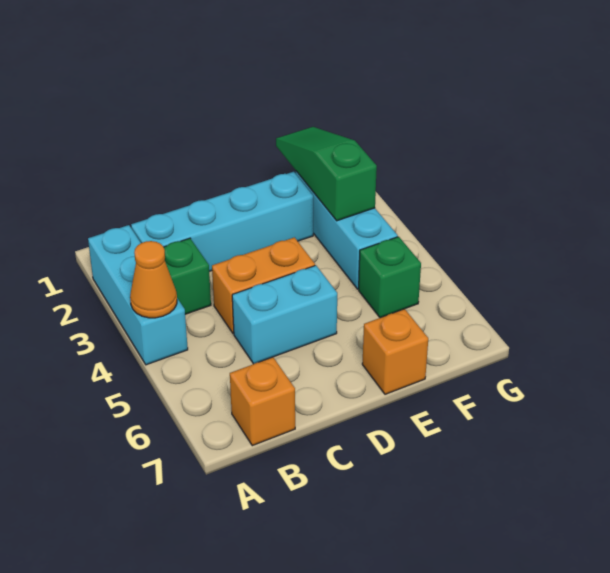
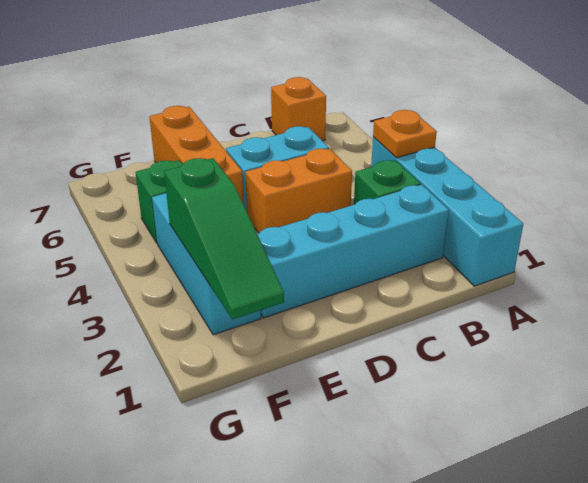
cyan 1x3 brick [88,225,188,365] -> cyan 1x4 brick [371,137,523,286]
orange 1x1 cone [130,241,177,318] -> orange 1x1 plate [373,110,437,158]
orange 1x1 brick [362,309,428,394] -> orange 1x3 brick [149,106,244,204]

